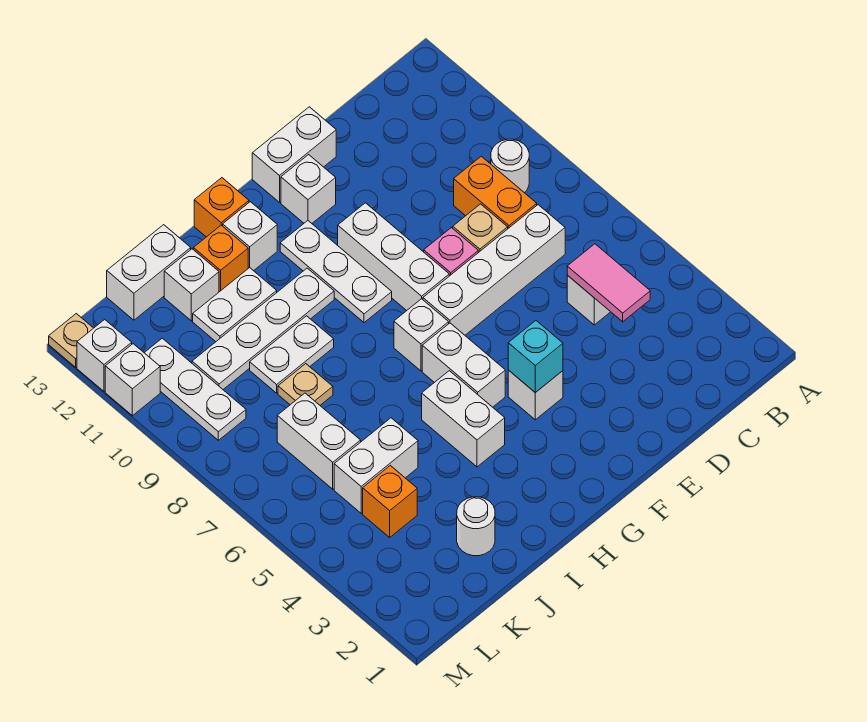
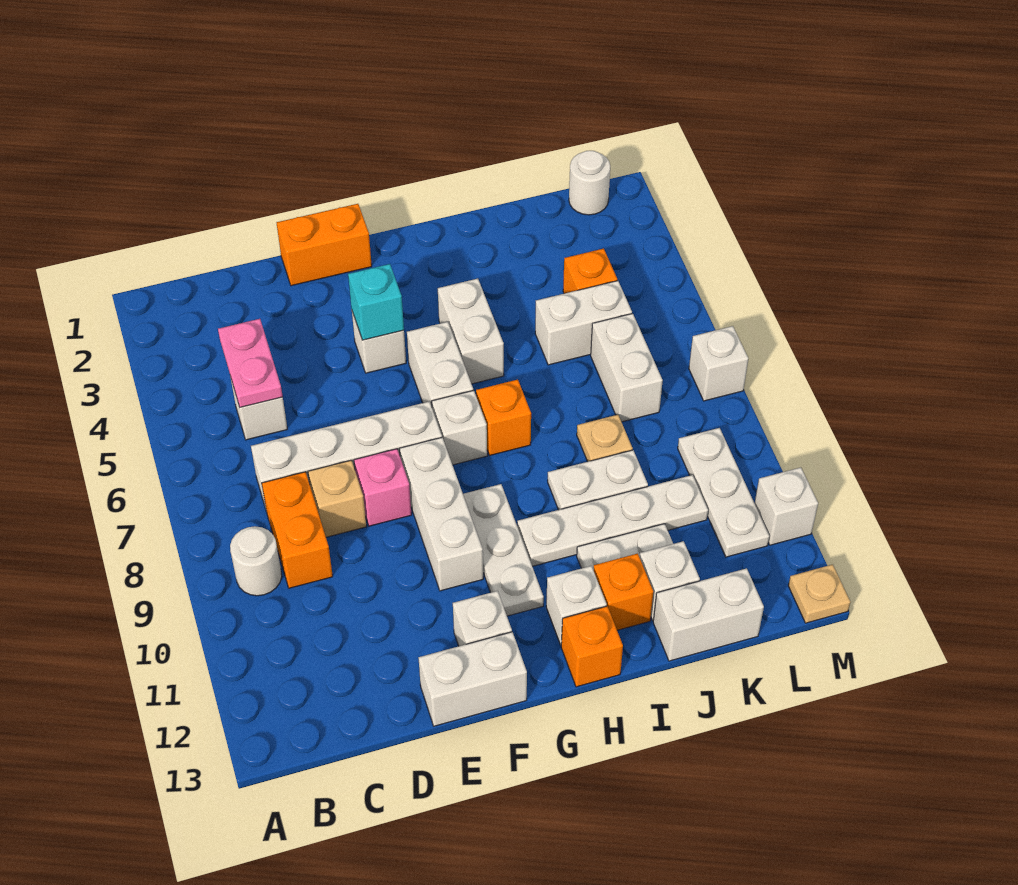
pink 1x2 tile [567,244,650,322] -> pink 1x2 plate [218,319,283,407]
none -> orange 1x2 brick [277,204,372,286]
none -> orange 1x1 brick [476,380,531,456]
white 1x1 round brick [457,497,495,556] -> white 1x1 round brick moved to [569,151,610,215]
white 1x1 brick [77,319,132,391] -> white 1x1 brick moved to [689,326,748,401]

